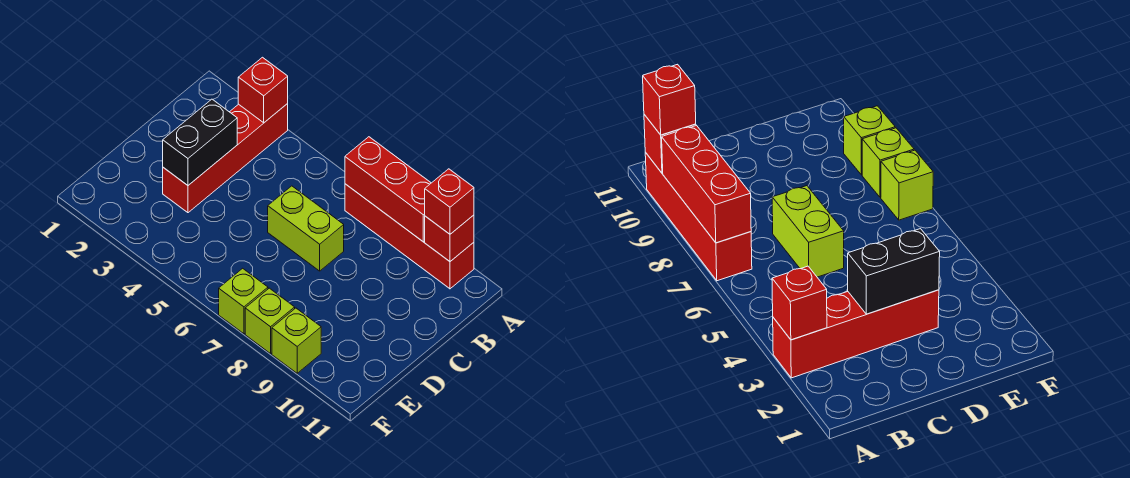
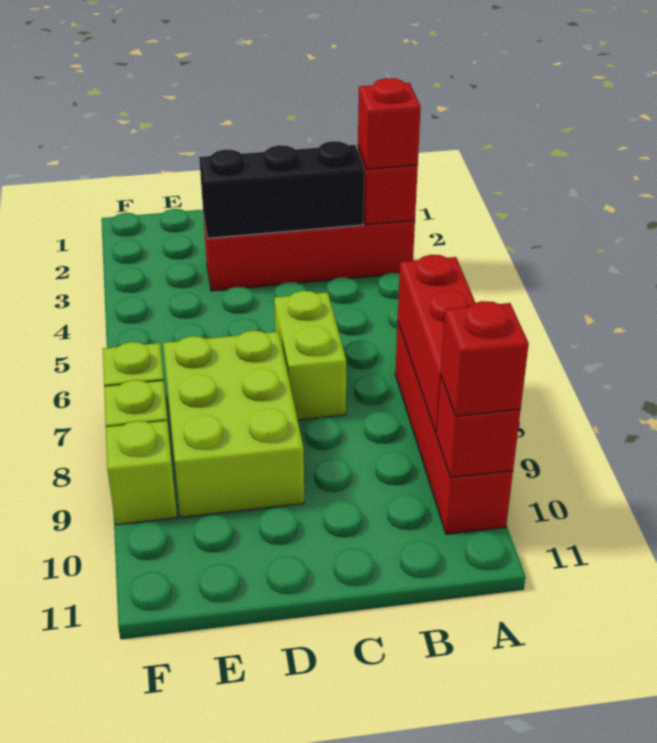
none -> red 1x1 brick [358,78,421,169]
black 1x2 brick [163,99,237,185] -> black 1x3 brick [199,141,364,238]
none -> lime 2x3 brick [163,331,304,517]

